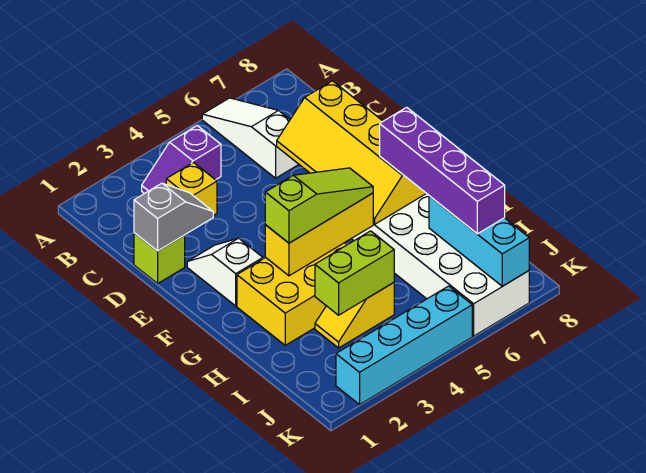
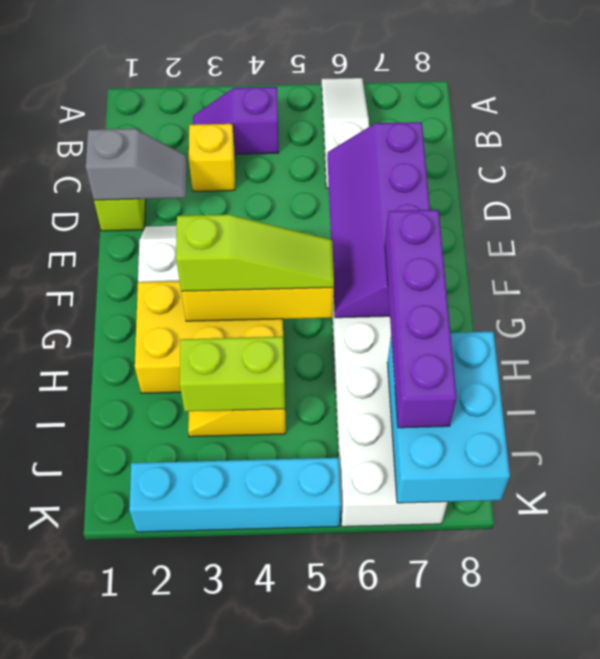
yellow 2x4 slope [277,81,426,224] -> purple 2x4 slope [327,122,430,318]
cyan 1x3 brick [429,196,529,286] -> cyan 2x3 brick [387,332,510,503]

